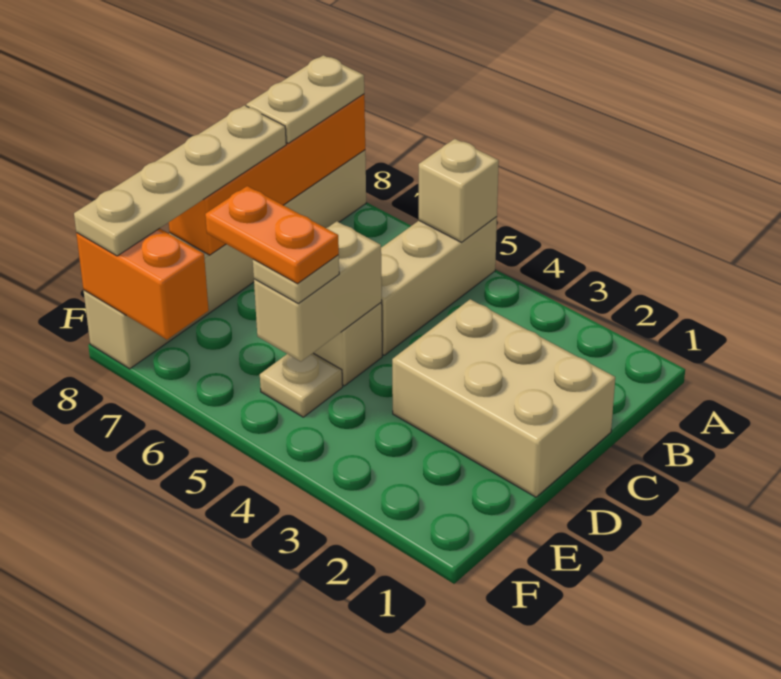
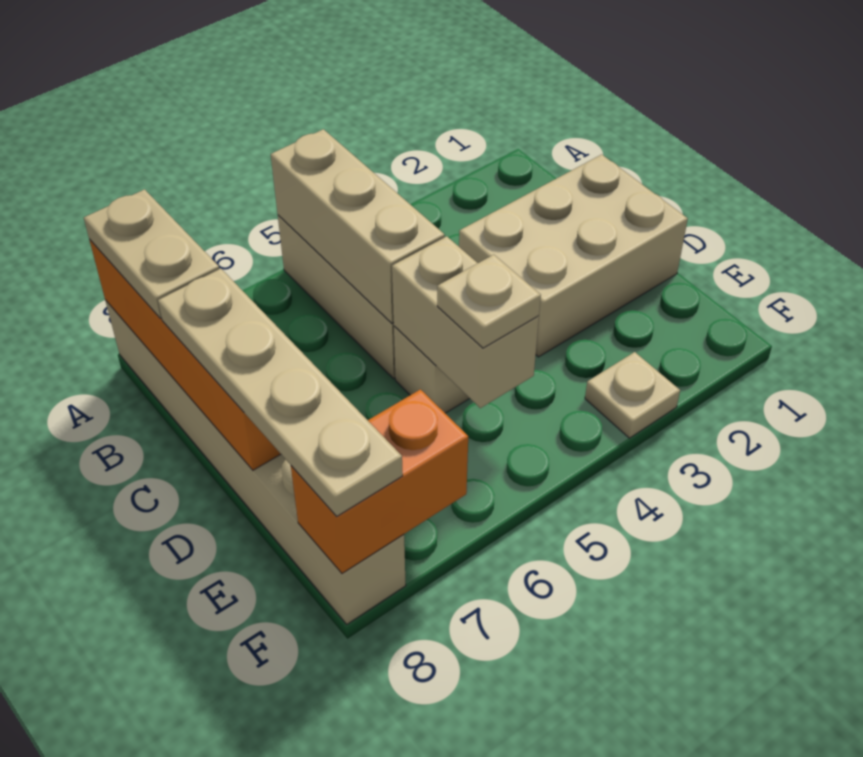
tan 1x1 brick [419,139,499,242] -> tan 1x3 brick [271,129,445,323]
tan 1x1 plate [260,353,343,417] -> tan 1x1 plate moved to [585,352,680,438]
orange 1x2 plate [205,186,339,284] -> none

